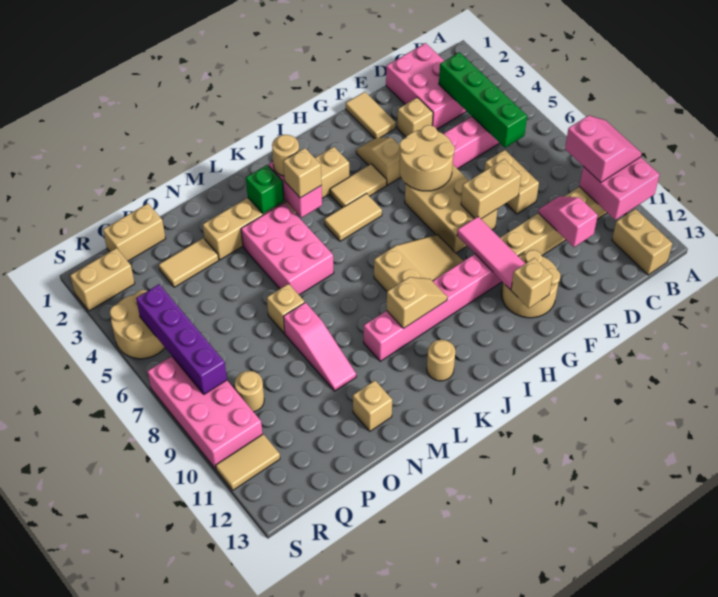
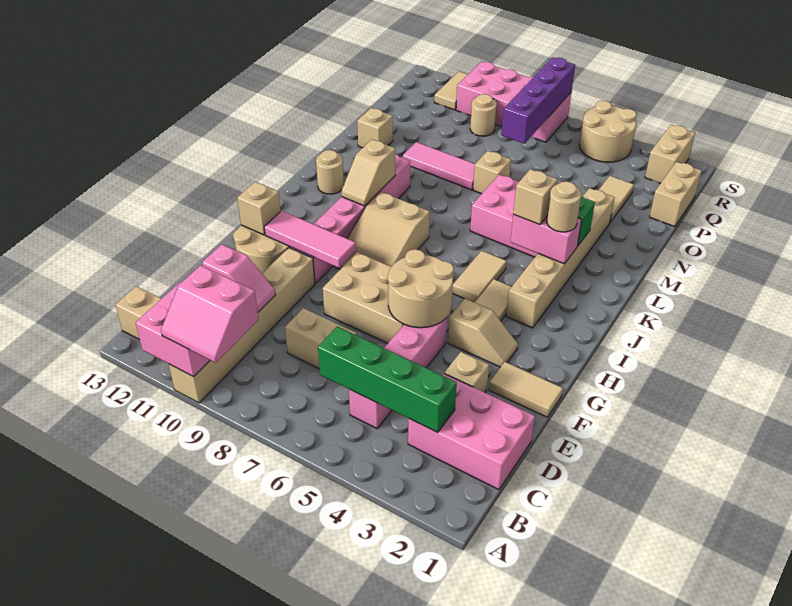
tan 1x2 brick [461,159,521,219] -> none
pink 1x3 slope [283,302,356,391] -> pink 1x3 tile [403,142,475,190]
purple 1x4 brick [136,284,227,394] -> purple 1x4 brick turned to [501,57,575,144]

